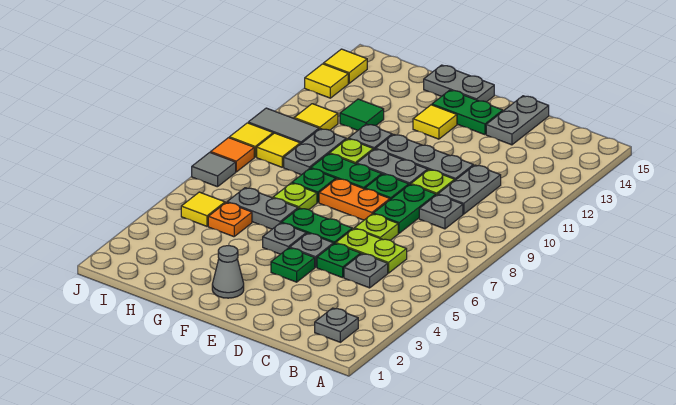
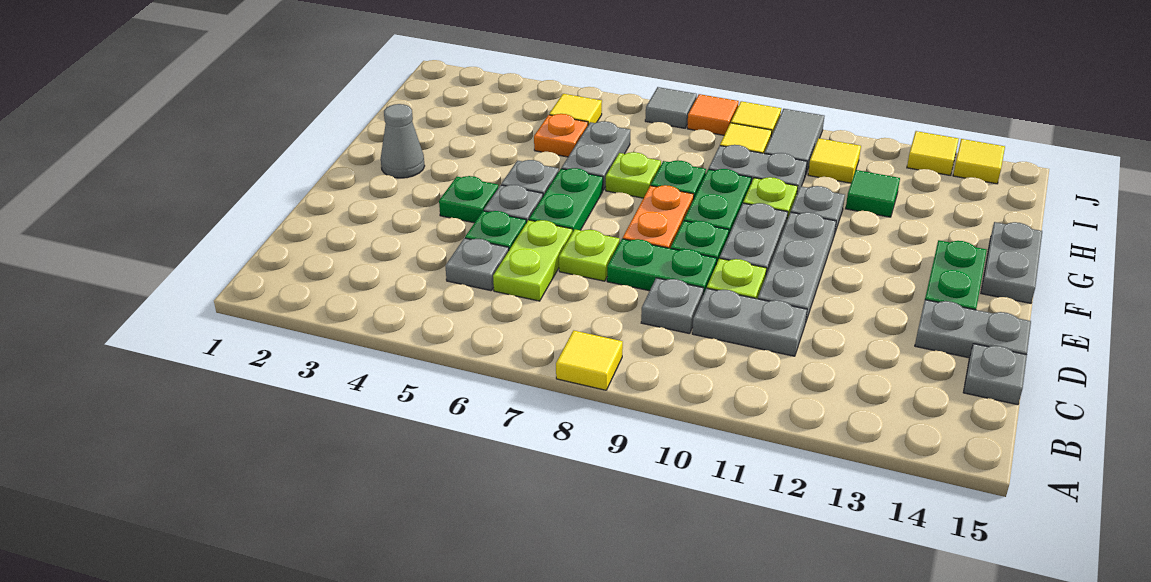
grey 1x1 plate [315,308,358,342] -> grey 1x1 plate moved to [963,344,1027,405]
yellow 1x1 tile [413,105,457,139] -> yellow 1x1 tile moved to [556,330,623,390]

